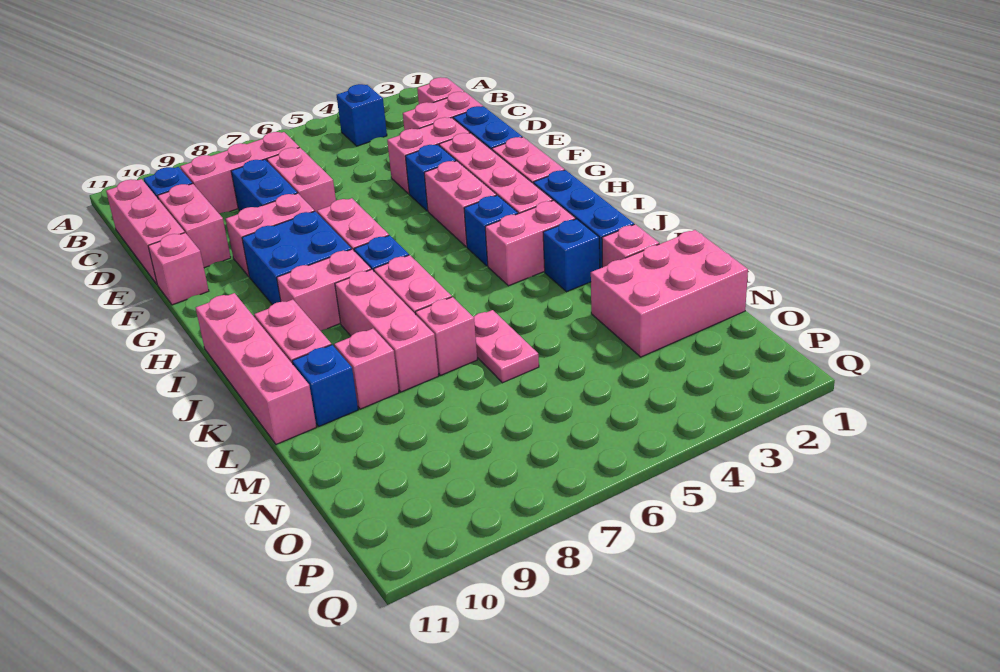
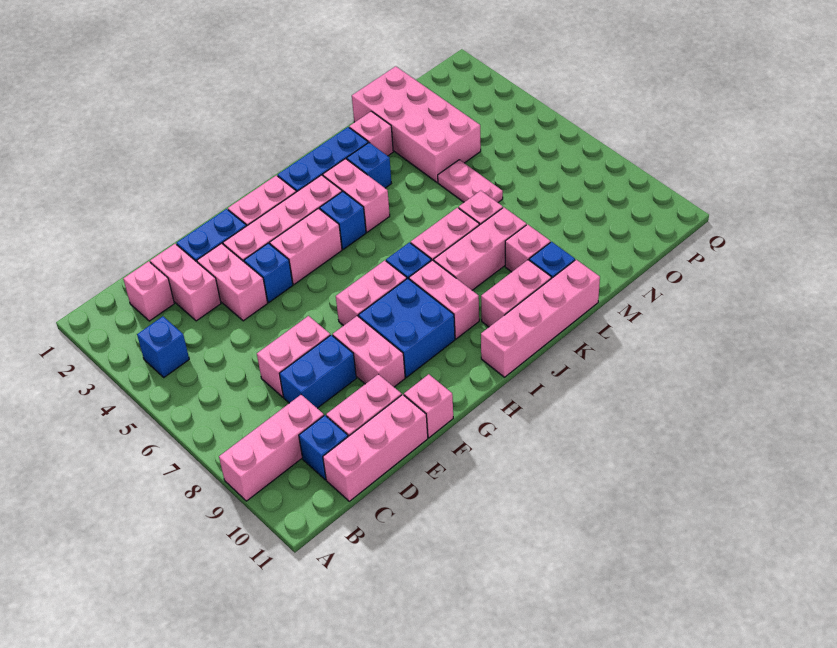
pink 1x3 brick [180,132,299,214] -> pink 1x3 brick turned to [219,395,324,501]
pink 1x2 plate [474,310,539,383] -> pink 1x2 plate turned to [438,160,503,202]
pink 2x3 brick [591,230,748,357] -> pink 2x4 brick [352,66,481,182]

